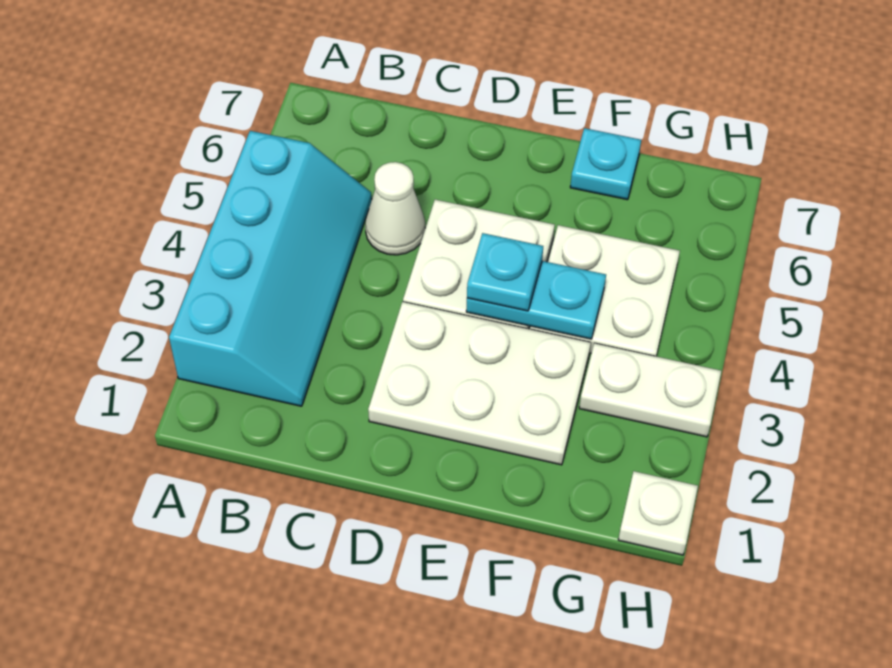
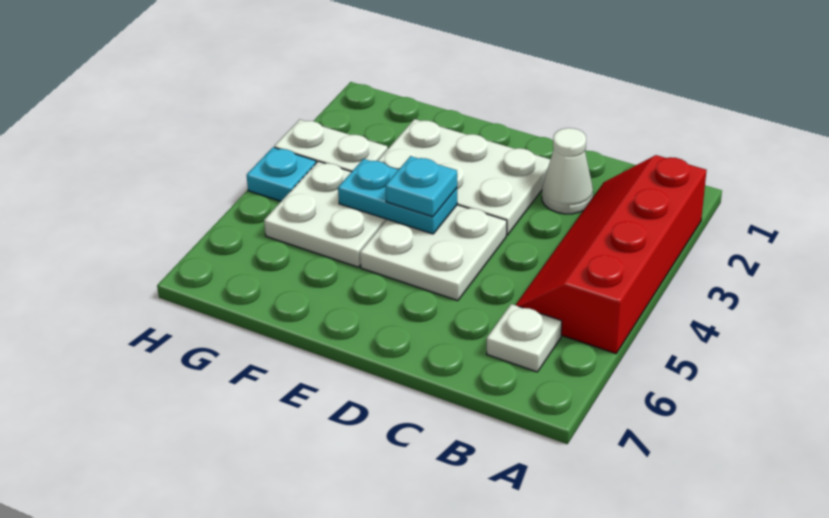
cyan 2x4 slope [169,131,372,406] -> red 2x4 slope [516,155,707,354]
white 1x1 cone [365,162,425,255] -> white 1x1 cone moved to [542,128,593,214]
cyan 1x1 plate [570,128,641,200] -> cyan 1x1 plate moved to [247,147,316,201]
white 1x1 plate [618,471,698,555] -> white 1x1 plate moved to [487,304,562,372]

